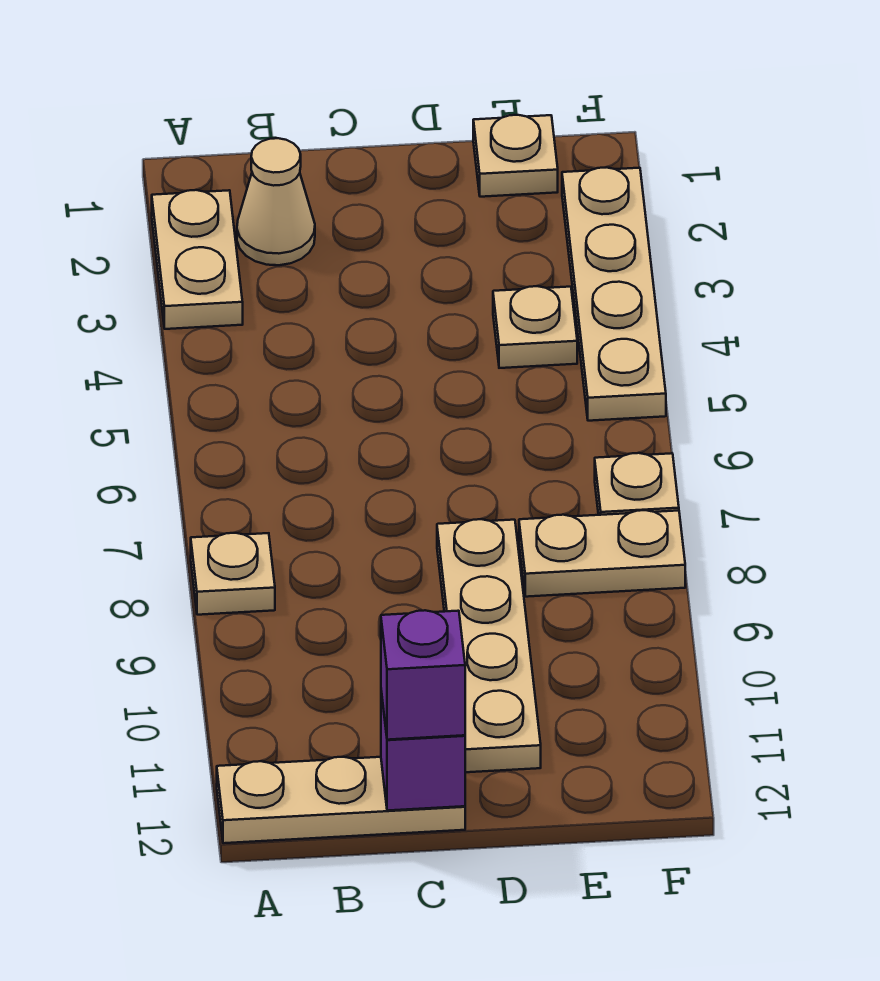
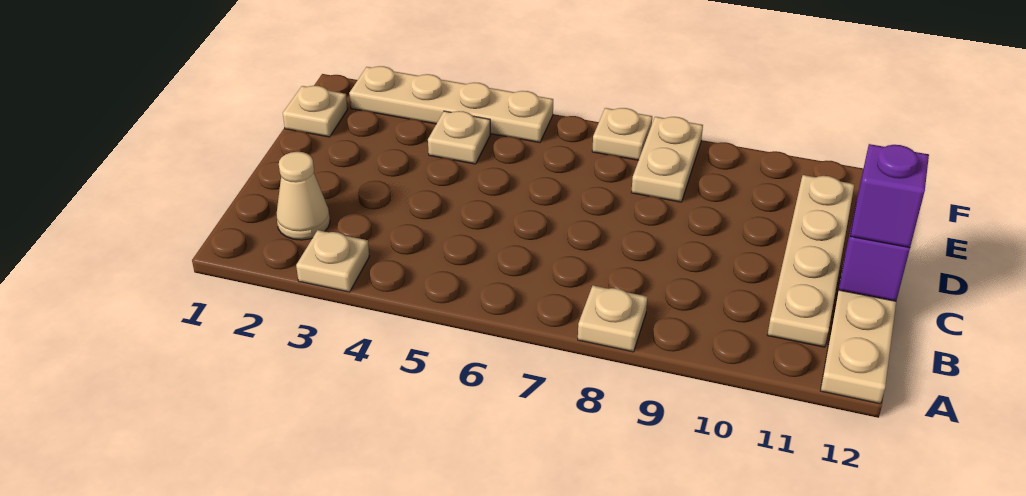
tan 1x2 plate [152,190,243,329] -> tan 1x1 plate [296,230,369,292]
tan 1x4 plate [437,519,541,772] -> tan 1x4 plate turned to [768,175,854,347]

